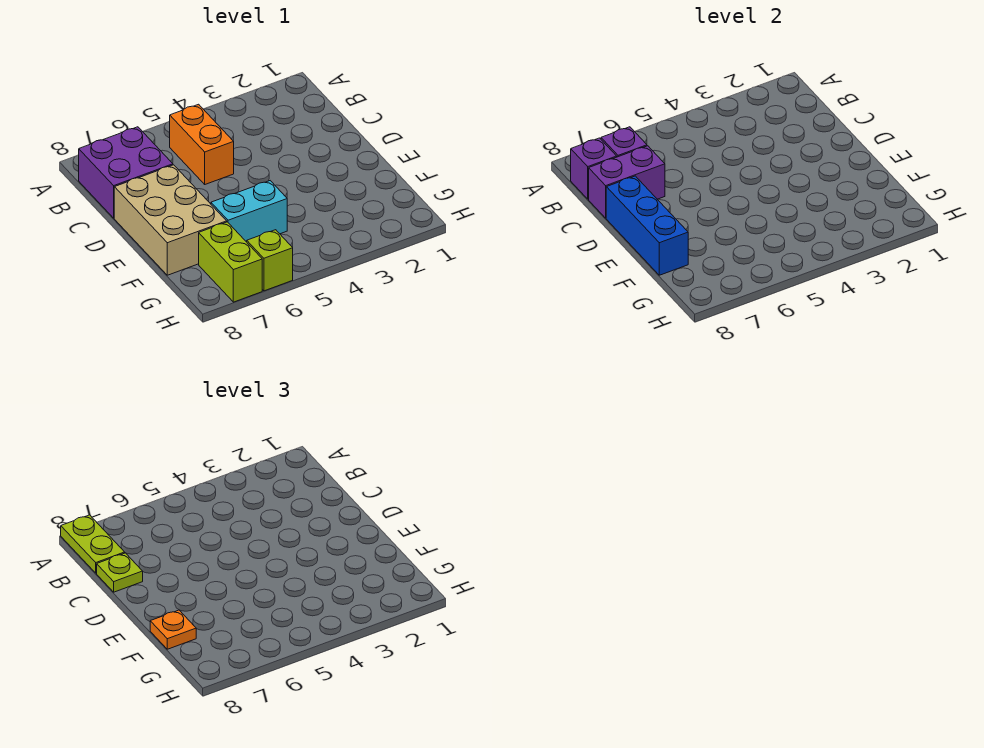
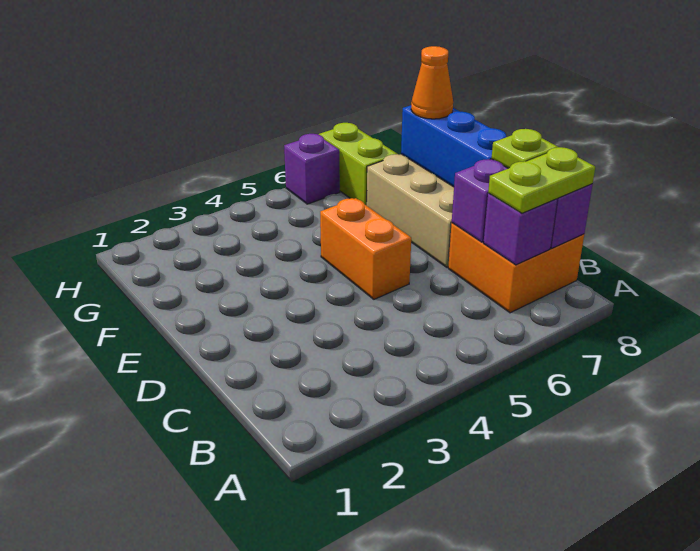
lime 1x2 plate [61,515,125,573] -> lime 1x2 plate turned to [488,147,595,213]
orange 1x2 brick [170,104,234,184] -> orange 1x2 brick moved to [320,198,411,299]
purple 2x2 brick [79,127,173,218] -> orange 2x2 brick [448,223,584,313]
cyan 1x2 brick [211,181,287,242] -> none
orange 1x1 plate [150,610,196,649] -> orange 1x1 cone [411,46,453,119]
lime 1x1 brick [247,230,293,291] -> purple 1x1 brick [284,134,340,204]

